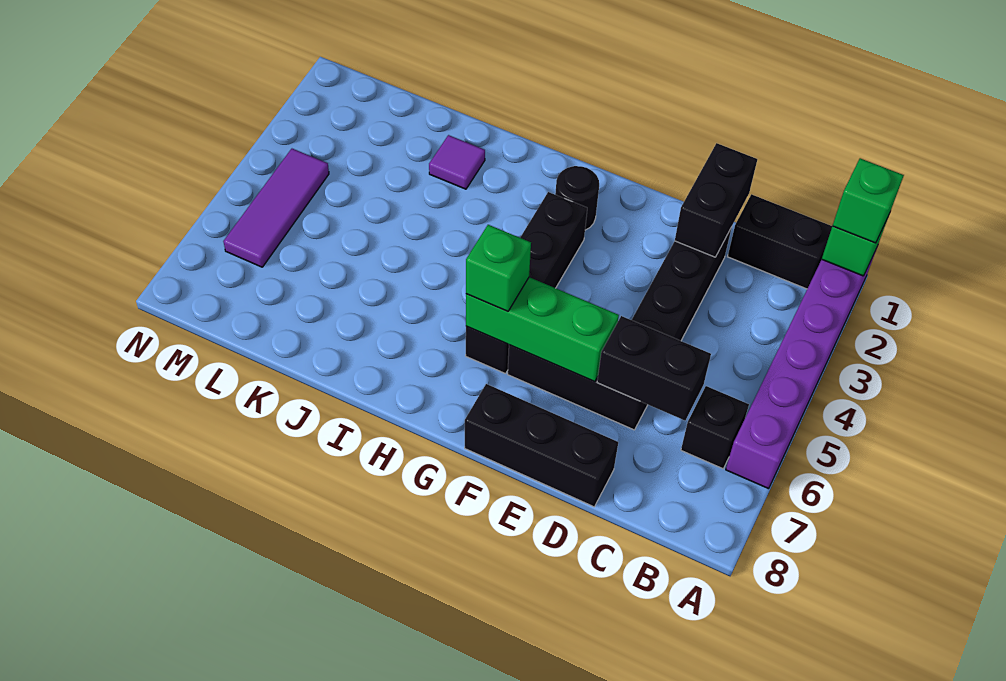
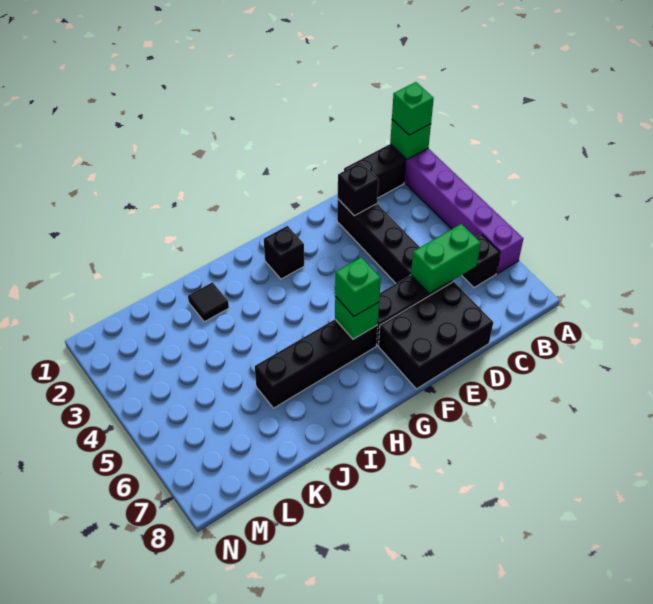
black 1x2 brick [597,316,711,420] -> green 1x2 brick [411,224,481,294]
black 1x2 brick [675,143,757,257] -> black 1x1 brick [338,162,378,216]
black 1x3 brick [465,384,618,507] -> black 2x3 brick [378,282,493,389]
green 1x3 brick [466,277,619,382] -> green 1x1 brick [335,296,379,339]
black 1x1 round brick [555,166,599,230] -> black 1x1 brick [264,226,304,279]
black 1x4 brick [466,192,587,374] -> black 1x4 brick turned to [255,319,378,408]
purple 1x1 tile [429,135,485,189] -> black 1x1 tile [188,282,229,322]
purple 1x3 tile [223,149,329,267] -> none

